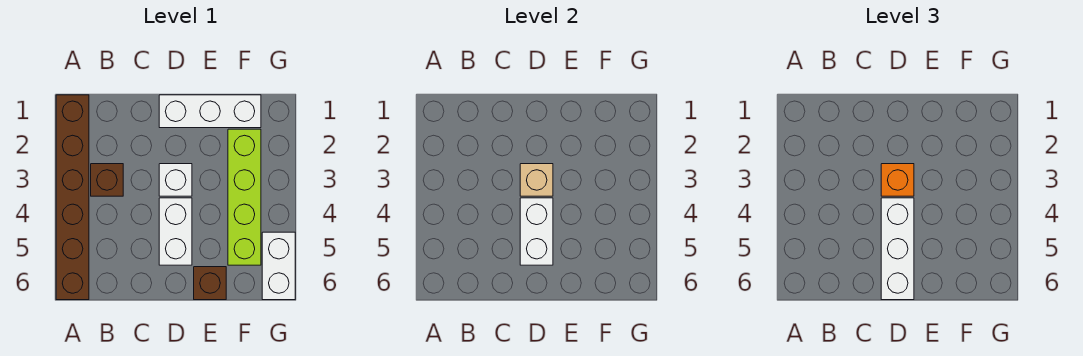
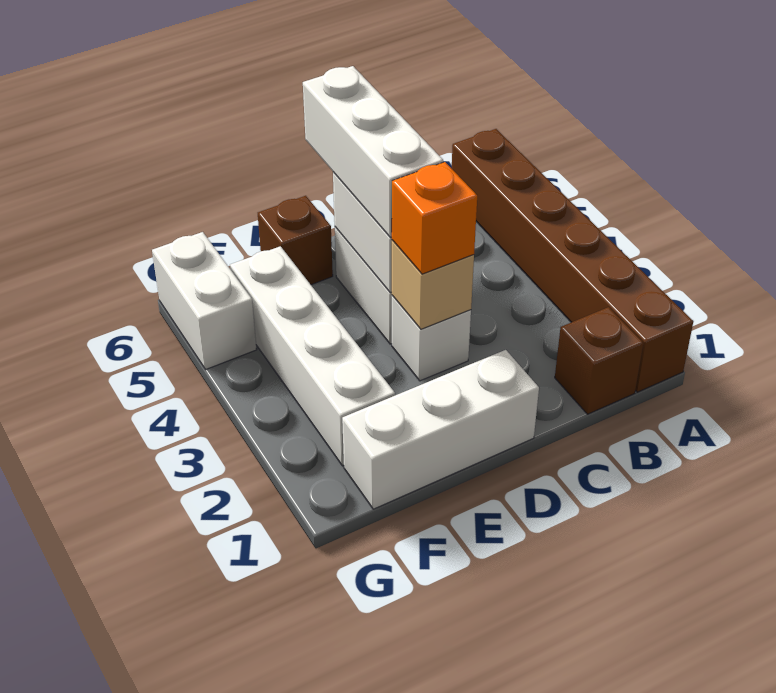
brown 1x1 brick [91,164,123,196] -> brown 1x1 brick moved to [555,307,643,414]
lime 1x4 brick [228,129,261,265] -> white 1x4 brick [230,246,395,466]

